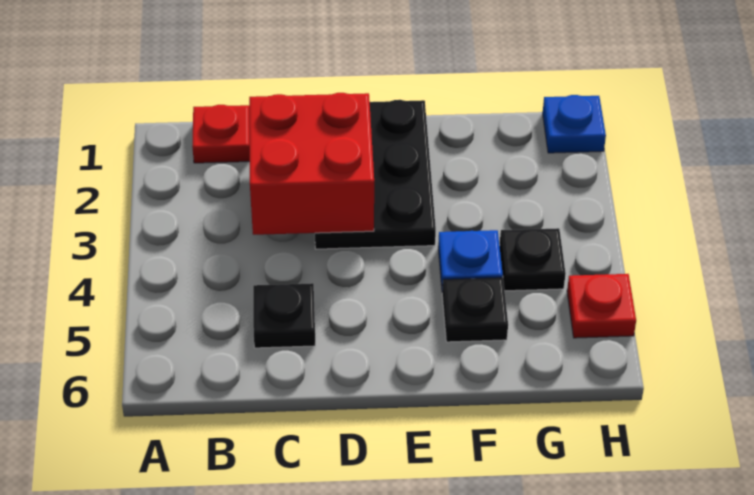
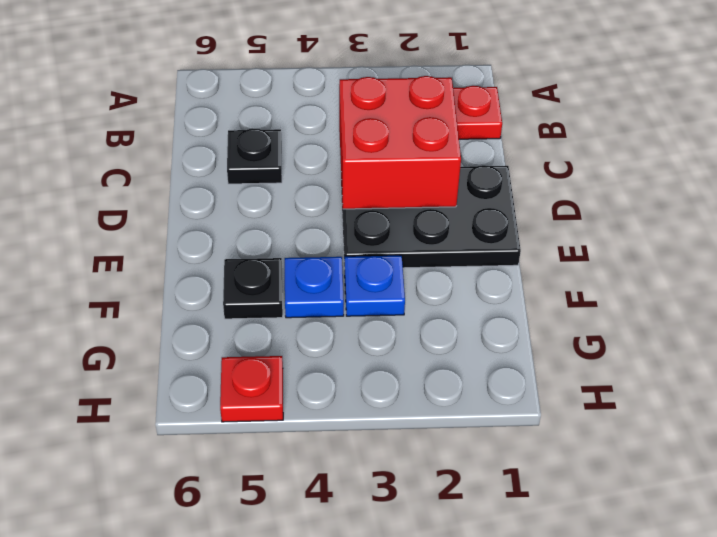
black 1x1 plate [499,228,566,291] -> none
blue 1x1 plate [543,95,606,153] -> blue 1x1 plate moved to [344,255,405,316]

